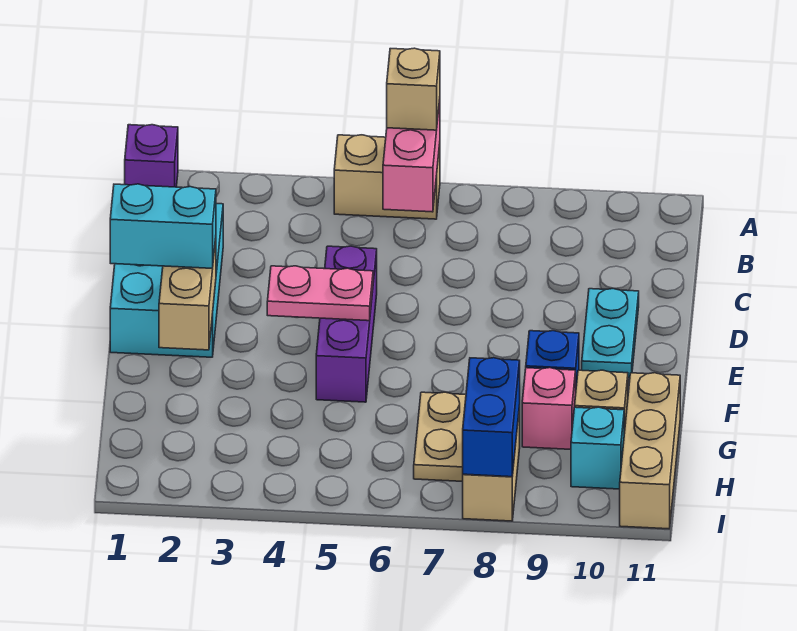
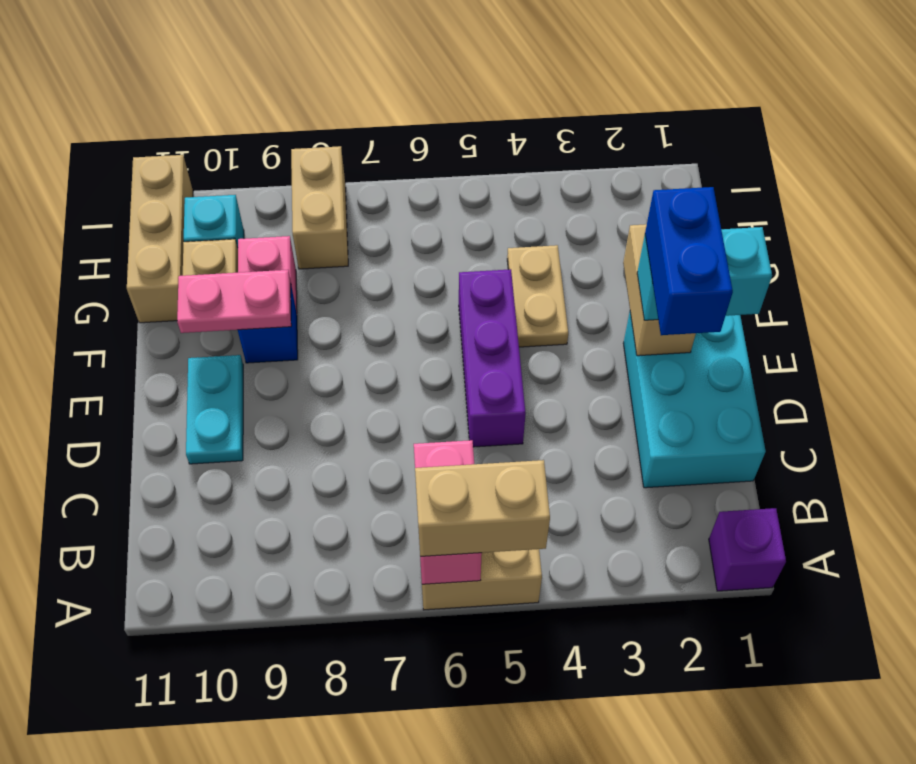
tan 1x1 brick [387,48,440,130] -> tan 1x2 brick [415,460,550,556]
pink 1x2 plate [267,266,373,321] -> pink 1x2 plate moved to [177,270,291,333]
tan 1x2 plate [414,392,466,481] -> tan 1x2 plate moved to [507,245,568,347]
blue 1x2 brick [463,358,520,477] -> blue 1x2 brick moved to [645,187,733,335]

